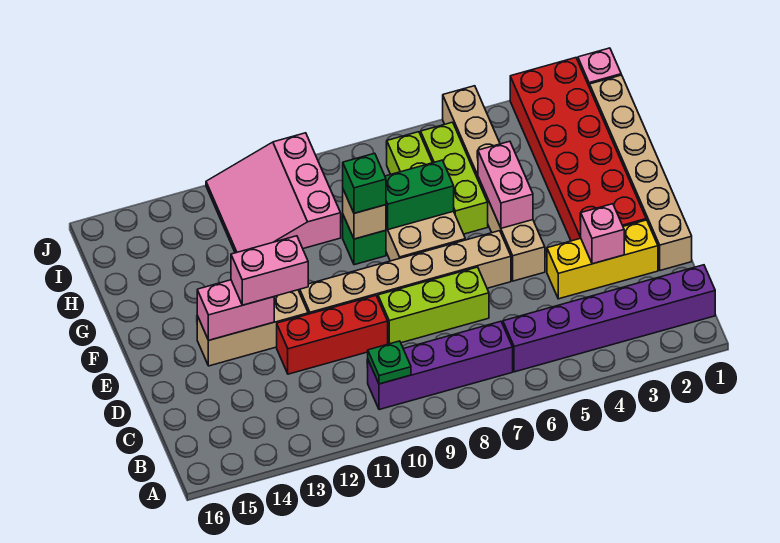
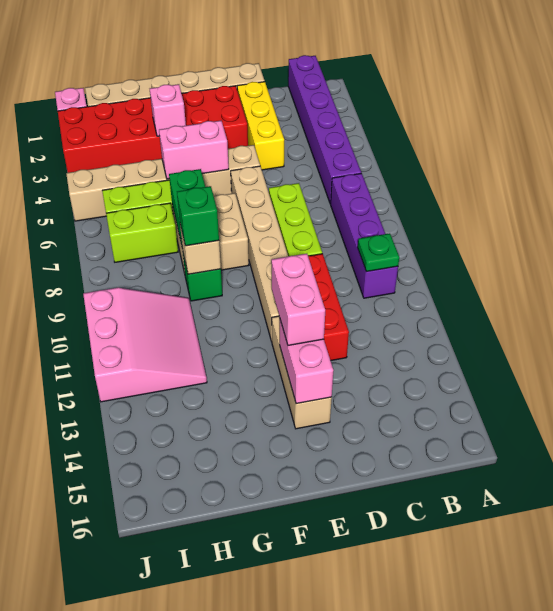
pink 1x1 brick [580,204,624,264] -> pink 1x1 brick moved to [150,84,186,136]
pink 3x3 slope [206,133,341,253] -> pink 3x3 slope turned to [83,288,207,402]

